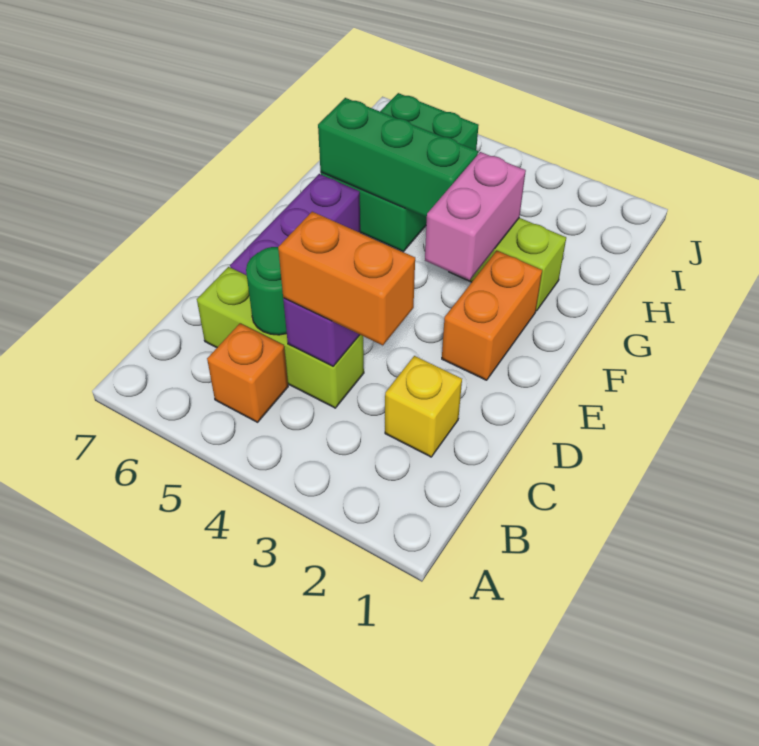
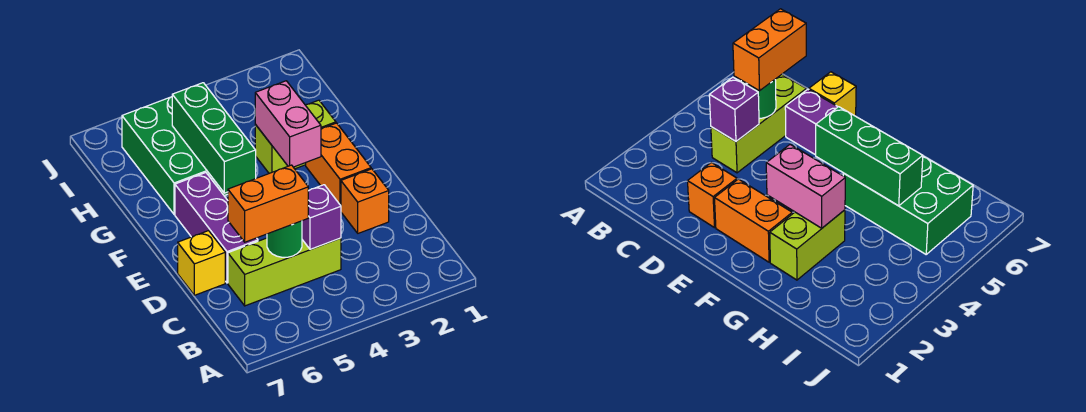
orange 1x1 brick [207,323,288,422] -> orange 1x1 brick moved to [341,169,389,233]
yellow 1x1 brick [385,356,462,457] -> yellow 1x1 brick moved to [178,231,225,295]
orange 1x2 brick [278,212,415,345] -> orange 1x2 brick moved to [228,165,308,242]
green 1x3 brick [318,98,478,218] -> green 1x3 brick turned to [172,83,256,193]

